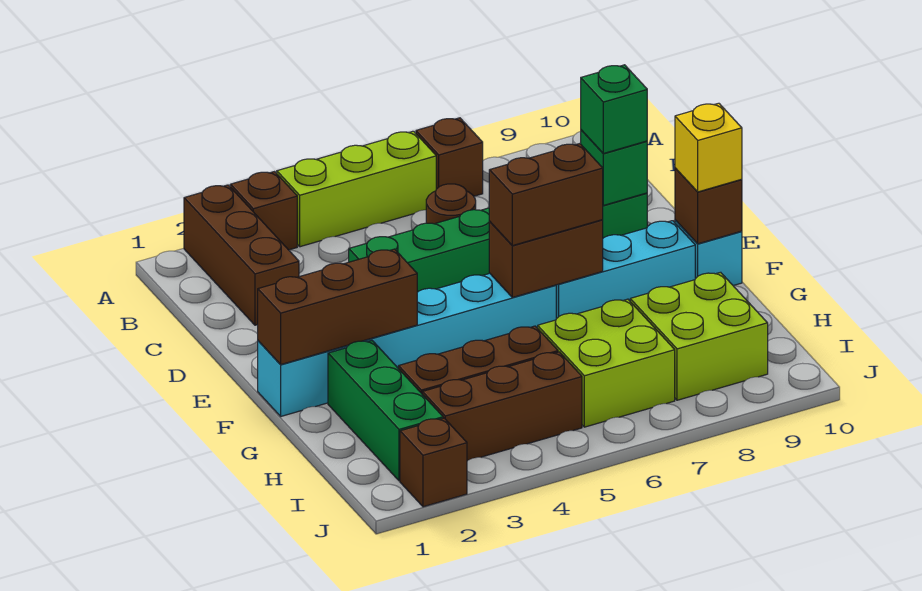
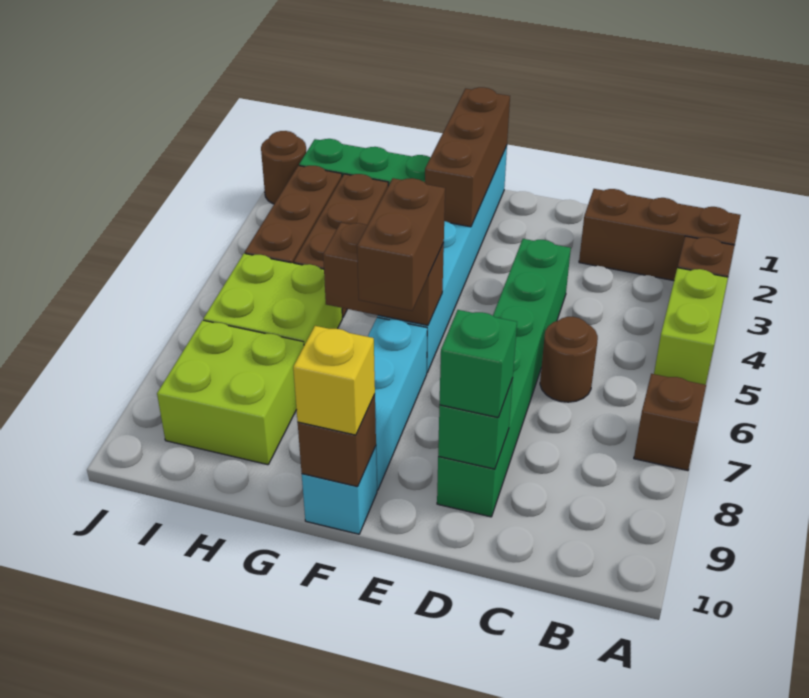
lime 1x3 brick [277,131,436,247] -> lime 1x2 brick [654,268,728,385]
brown 1x2 brick [489,220,603,298] -> brown 1x2 brick turned to [323,223,444,325]
brown 1x1 brick [400,418,467,507] -> brown 1x1 round brick [261,131,306,204]

